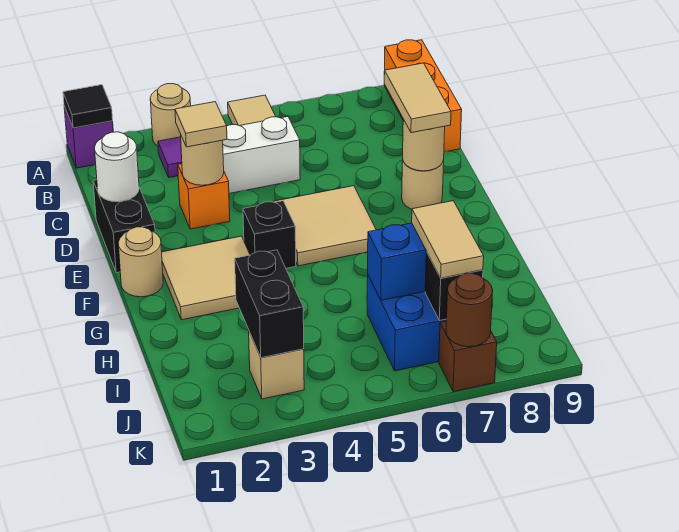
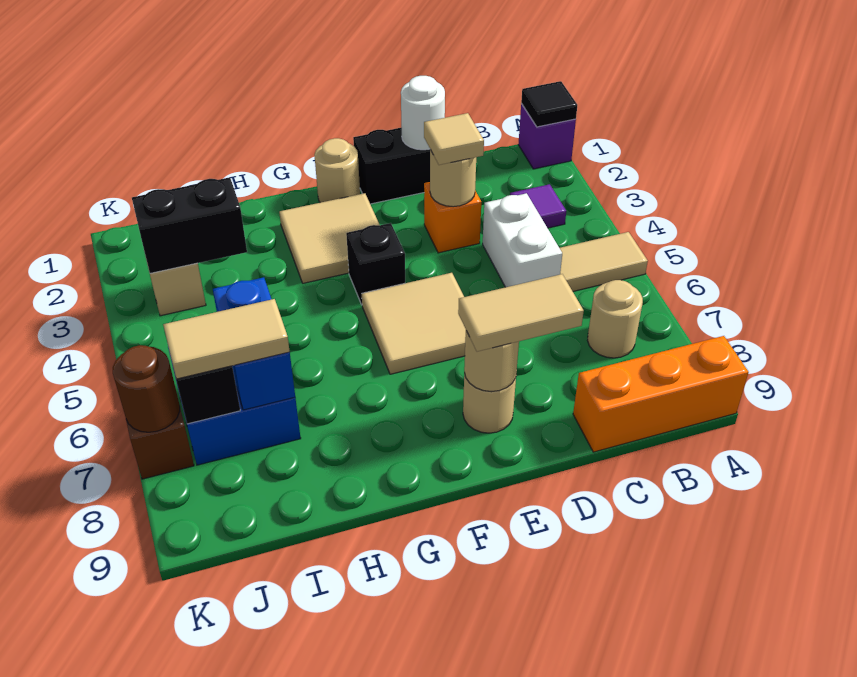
tan 1x1 round brick [150,84,191,146] -> tan 1x1 round brick moved to [588,280,643,358]

